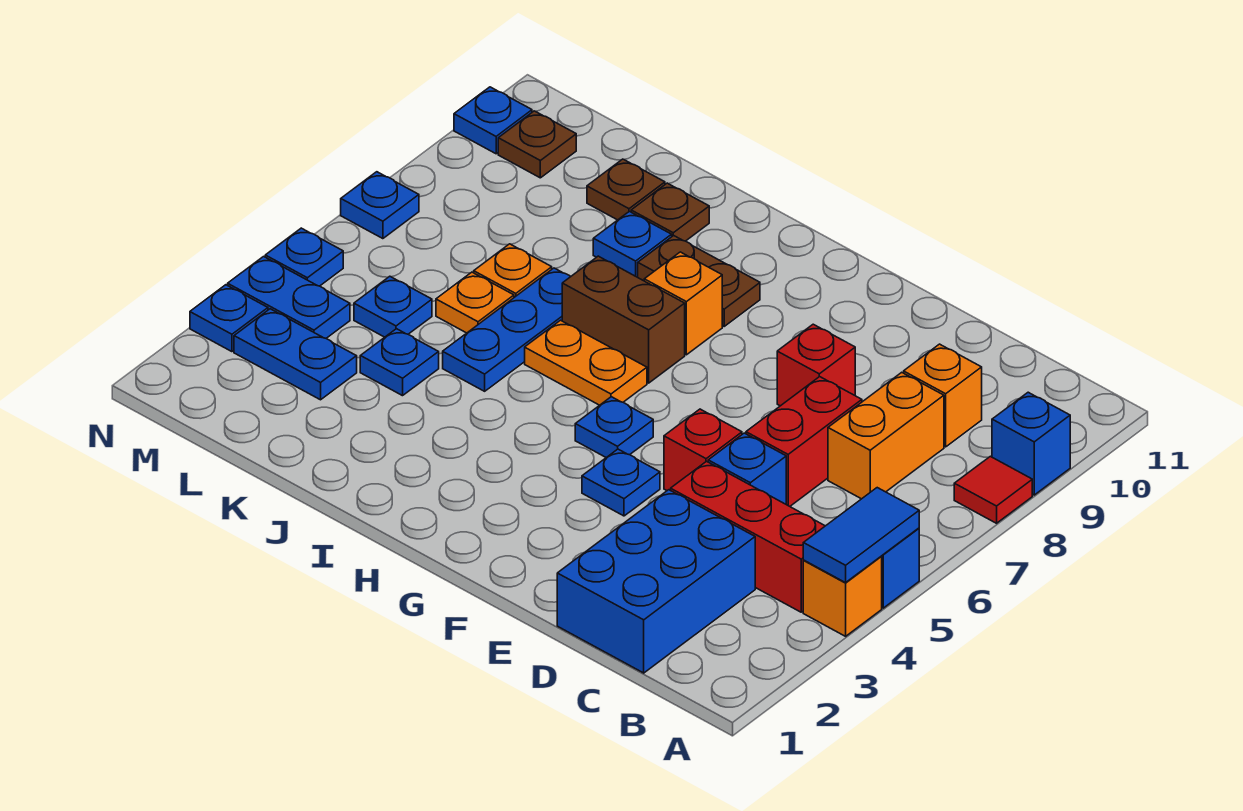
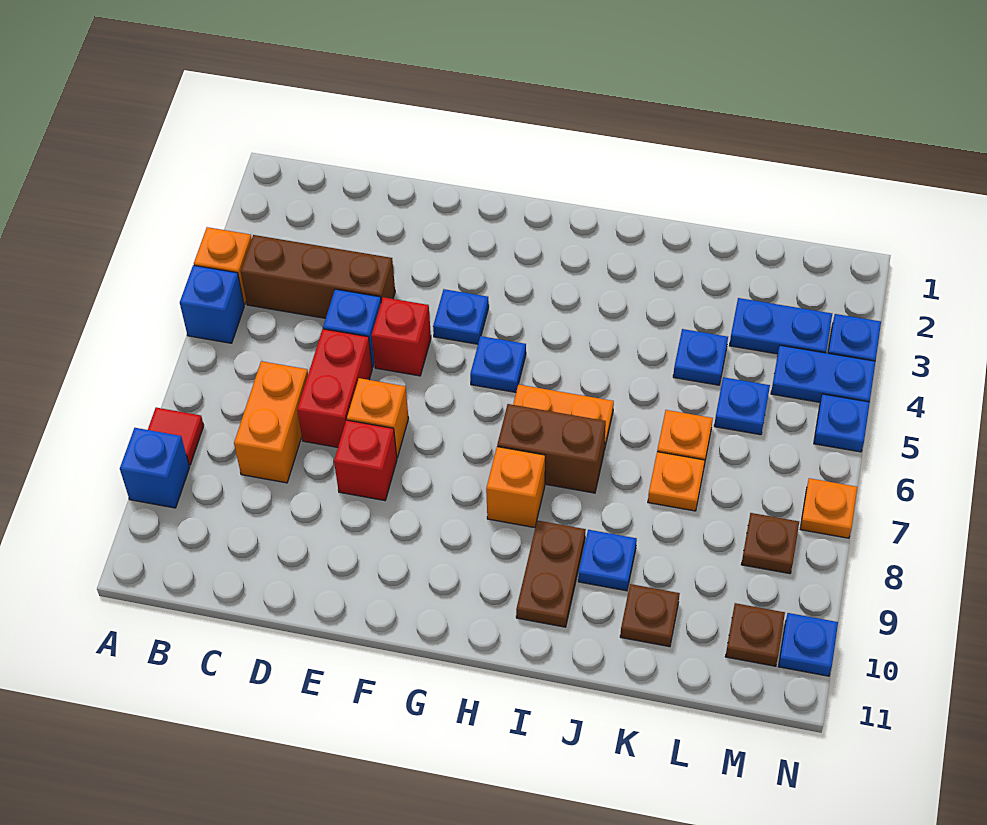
blue 1x2 tile [803,488,919,583] -> none
red 1x3 brick [671,461,825,612] -> brown 1x3 brick [241,235,395,318]
blue 2x3 brick [557,490,755,673] -> none
orange 1x1 brick [904,344,982,447] -> orange 1x1 brick moved to [347,378,409,458]
brown 1x2 plate [638,236,760,326] -> brown 1x2 plate turned to [516,520,586,627]
blue 1x3 plate [443,268,571,391] -> none
brown 1x1 plate [631,183,709,241] -> brown 1x1 plate moved to [741,513,799,574]
blue 1x1 plate [341,172,419,239] -> orange 1x1 plate [800,478,858,538]

